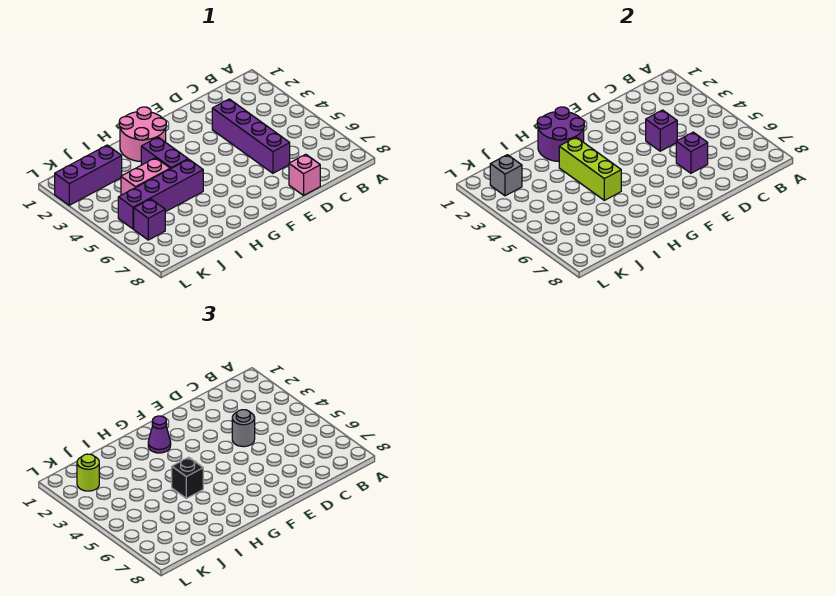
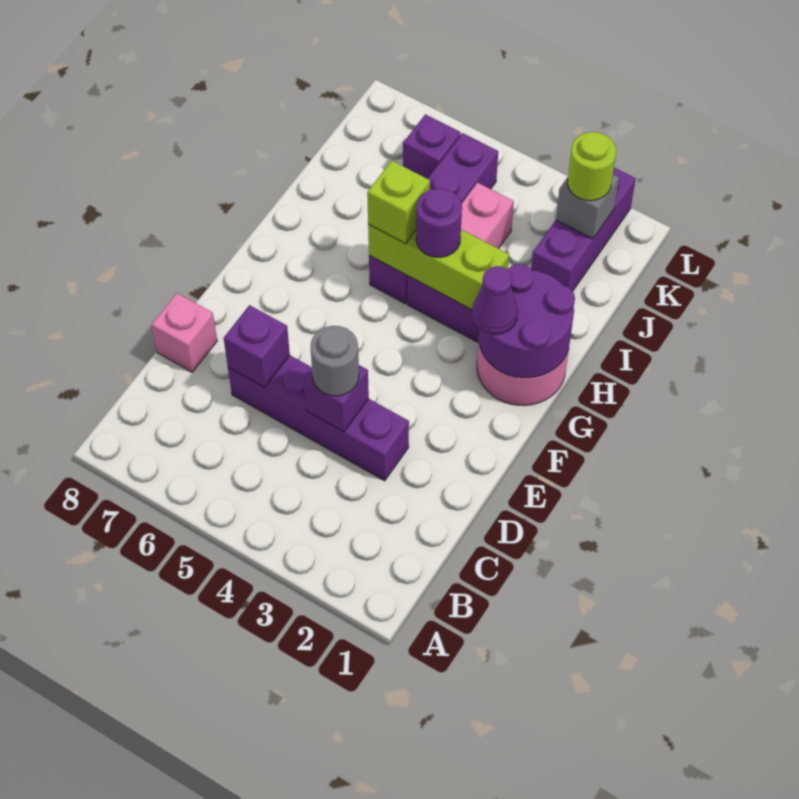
none -> purple 1x1 round brick [416,188,462,257]
black 1x1 brick [172,457,203,498] -> lime 1x1 brick [367,161,430,244]

